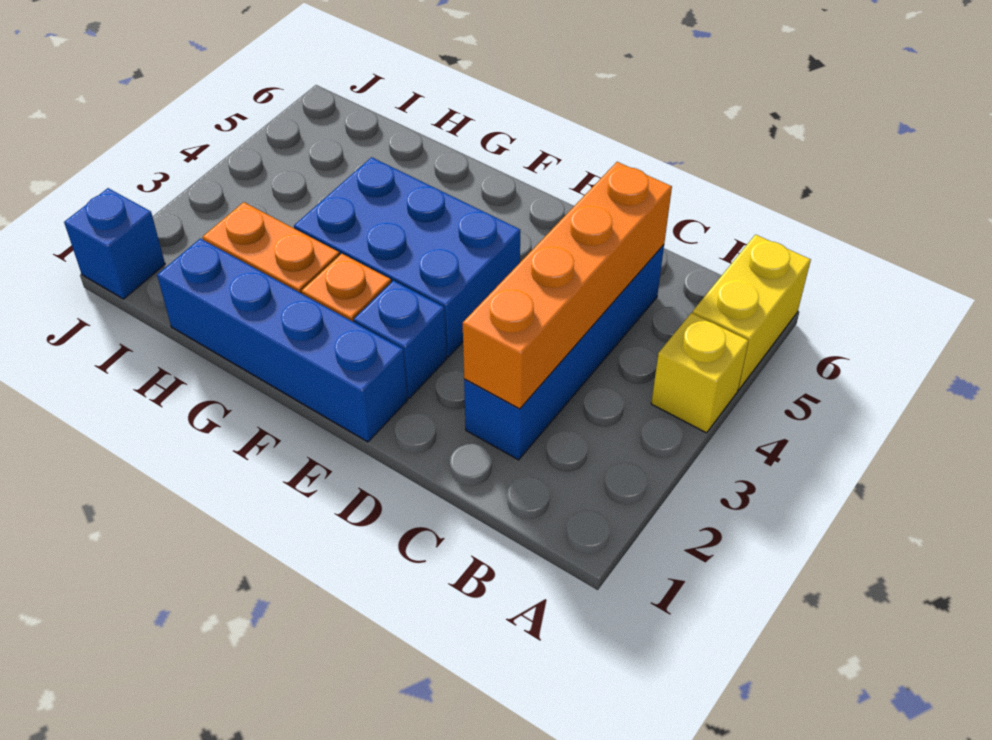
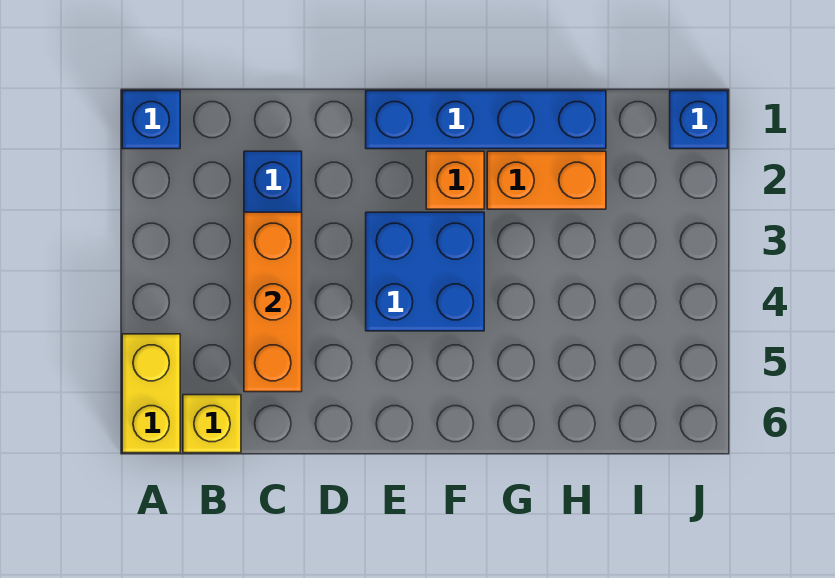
yellow 1x1 brick [651,313,748,433] -> yellow 1x1 brick moved to [183,395,241,453]
orange 1x4 brick [463,162,672,409] -> orange 1x3 brick [244,212,302,392]
blue 1x1 brick [354,281,447,398] -> blue 1x1 brick moved to [122,91,180,149]
blue 2x3 brick [294,157,520,357] -> blue 2x2 brick [366,212,484,331]

